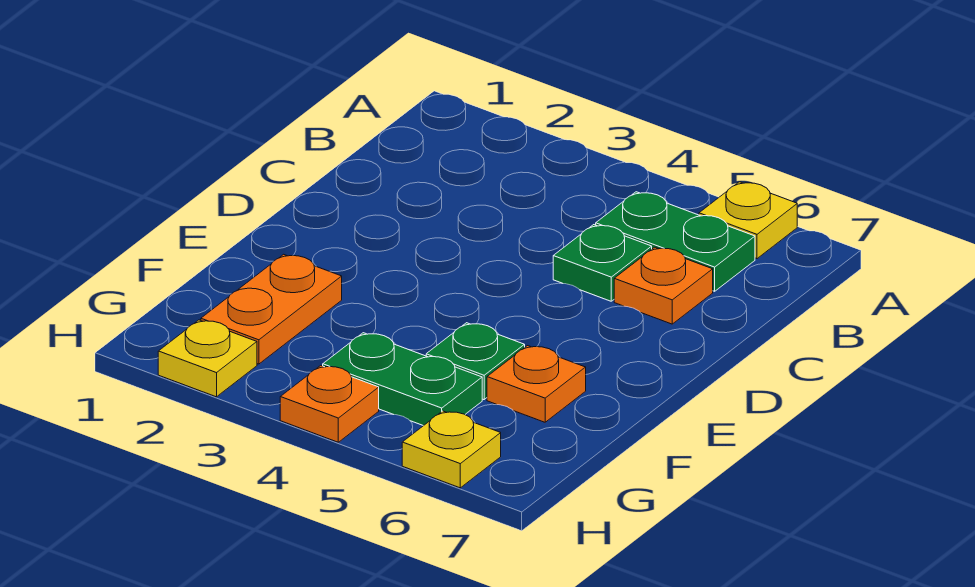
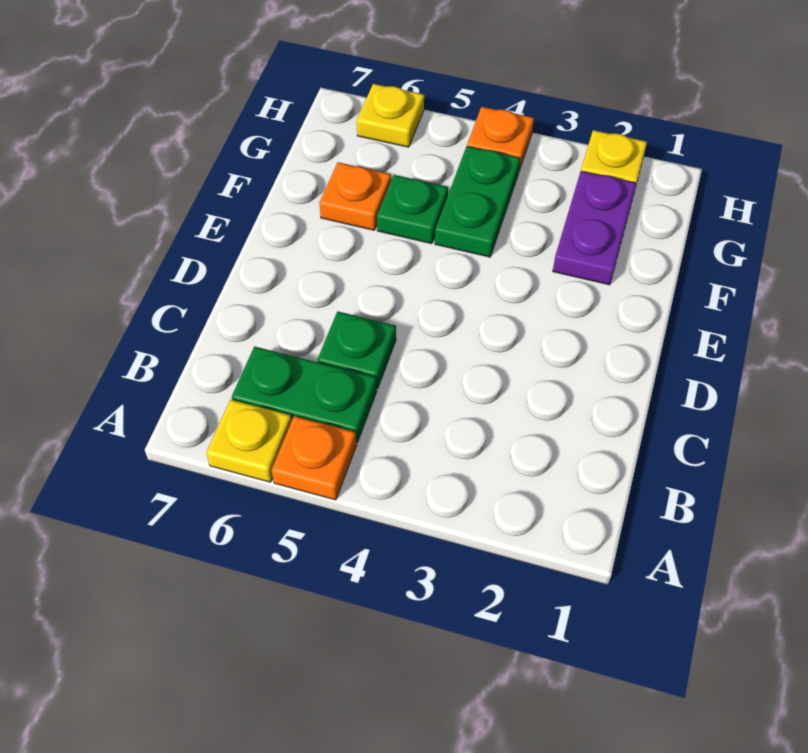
orange 1x1 plate [614,247,713,324] -> orange 1x1 plate moved to [272,416,357,500]
orange 1x2 plate [201,254,342,364] -> purple 1x2 plate [553,171,636,285]
green 1x2 plate [323,333,482,426] -> green 1x2 plate turned to [435,146,520,257]

